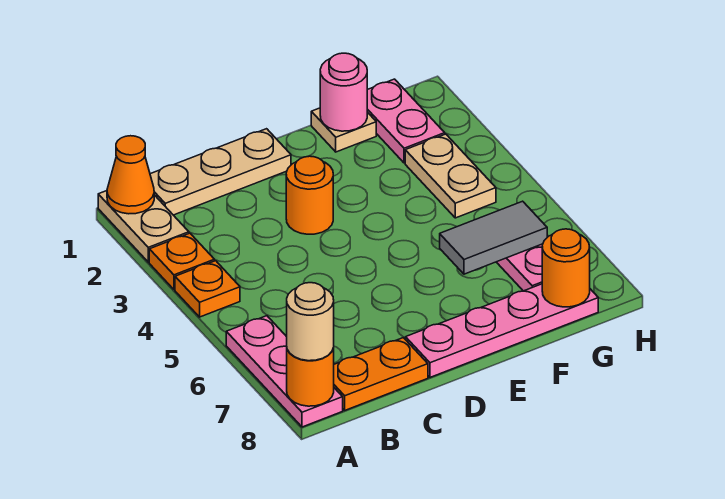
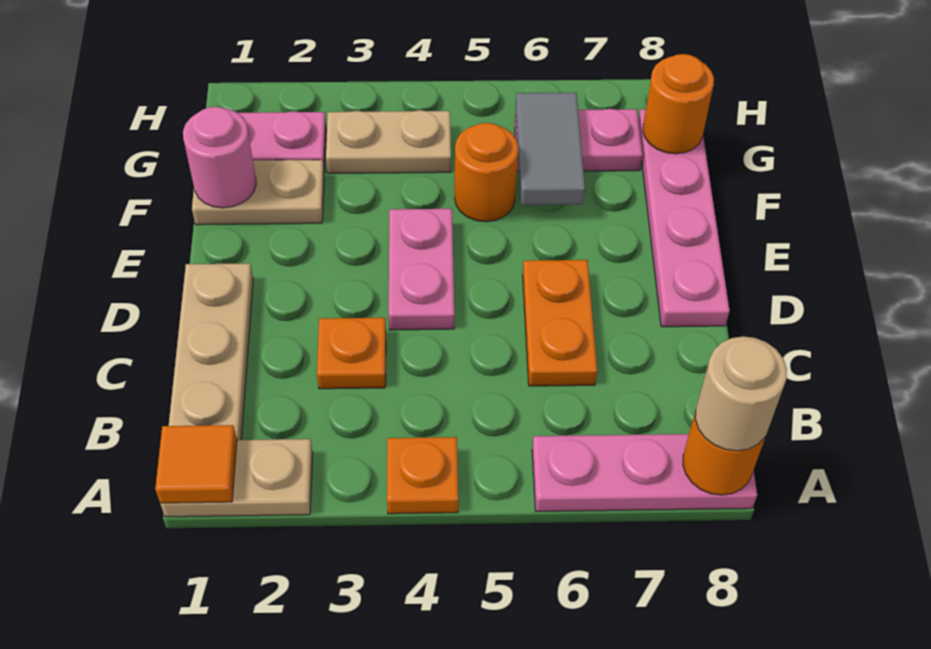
orange 1x1 cone [107,136,154,214] -> orange 1x1 tile [155,425,237,503]
orange 1x1 plate [149,233,214,290] -> orange 1x1 plate moved to [317,318,386,389]
orange 1x2 plate [334,338,428,410] -> orange 1x2 plate moved to [523,260,597,386]
orange 1x1 round brick [286,156,333,234] -> orange 1x1 round brick moved to [455,123,518,222]
none -> pink 1x2 plate [389,209,454,330]
tan 1x1 plate [311,108,376,152] -> tan 1x2 plate [192,160,324,225]

